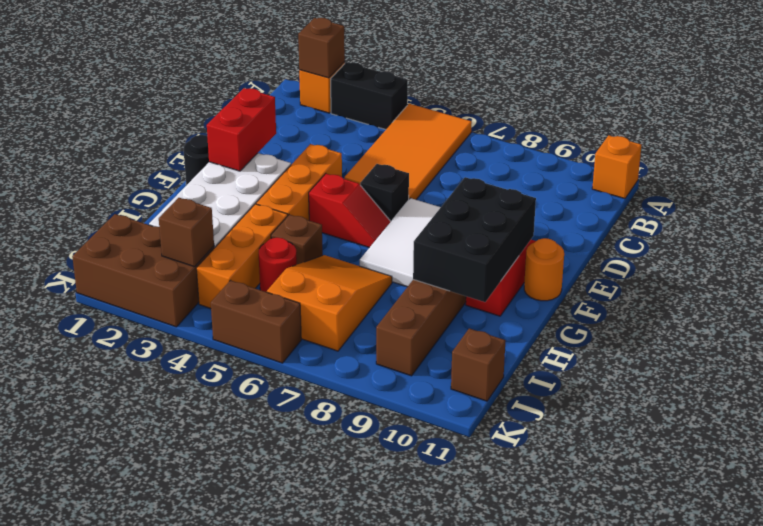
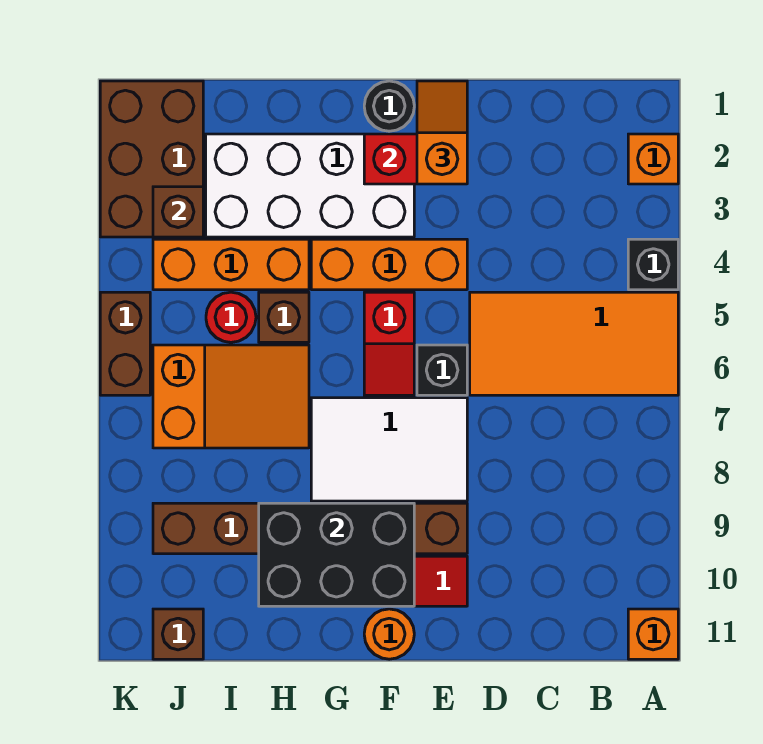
brown 1x1 brick [298,18,345,78] -> none
black 1x2 brick [331,62,408,129] -> black 1x1 brick [628,239,678,290]
none -> orange 1x2 slope [417,81,467,184]

